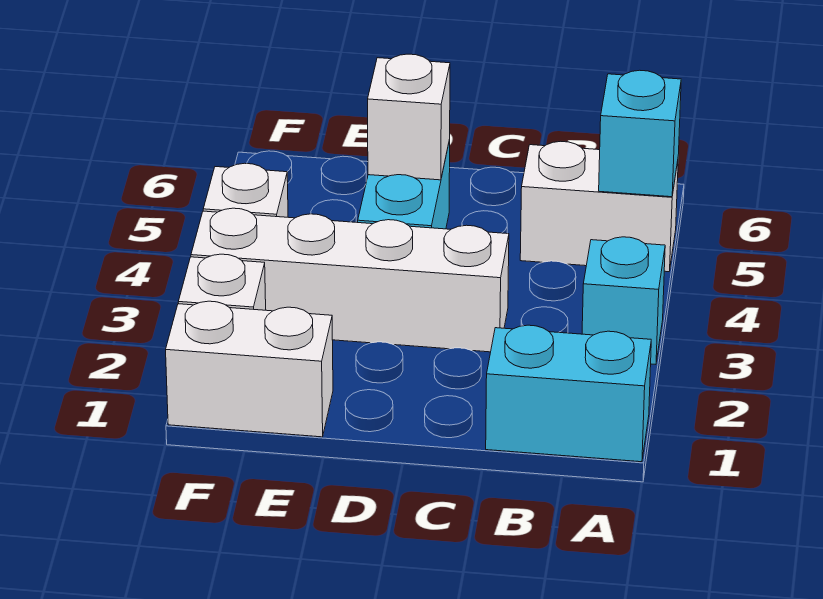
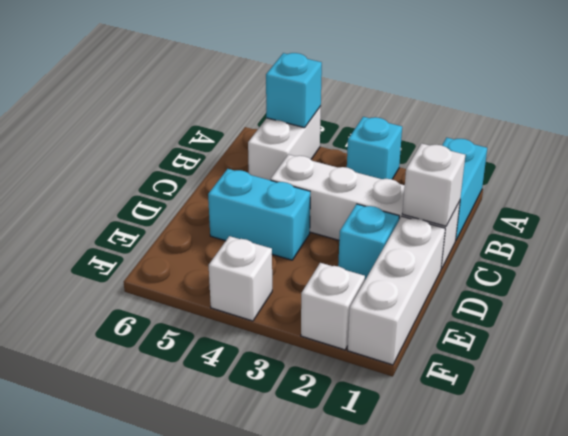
white 1x4 brick [191,208,509,352] -> white 1x4 brick turned to [271,154,460,269]
none -> cyan 1x1 brick [338,204,399,280]
white 1x1 brick [368,54,450,180] -> white 1x1 brick moved to [402,143,465,226]
white 1x2 brick [166,301,333,437] -> white 1x3 brick [348,217,445,365]

